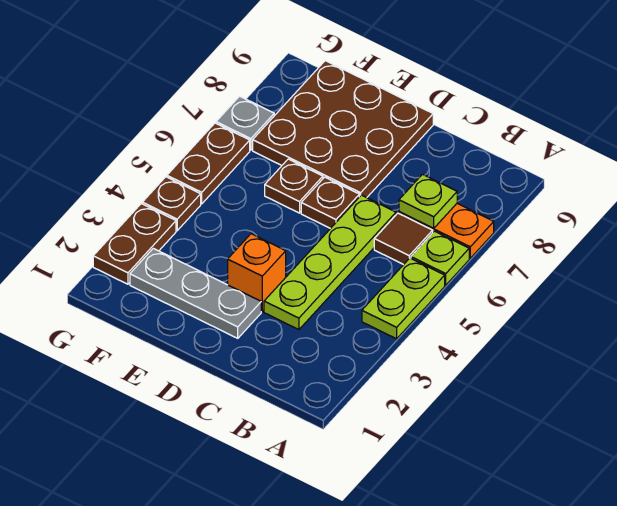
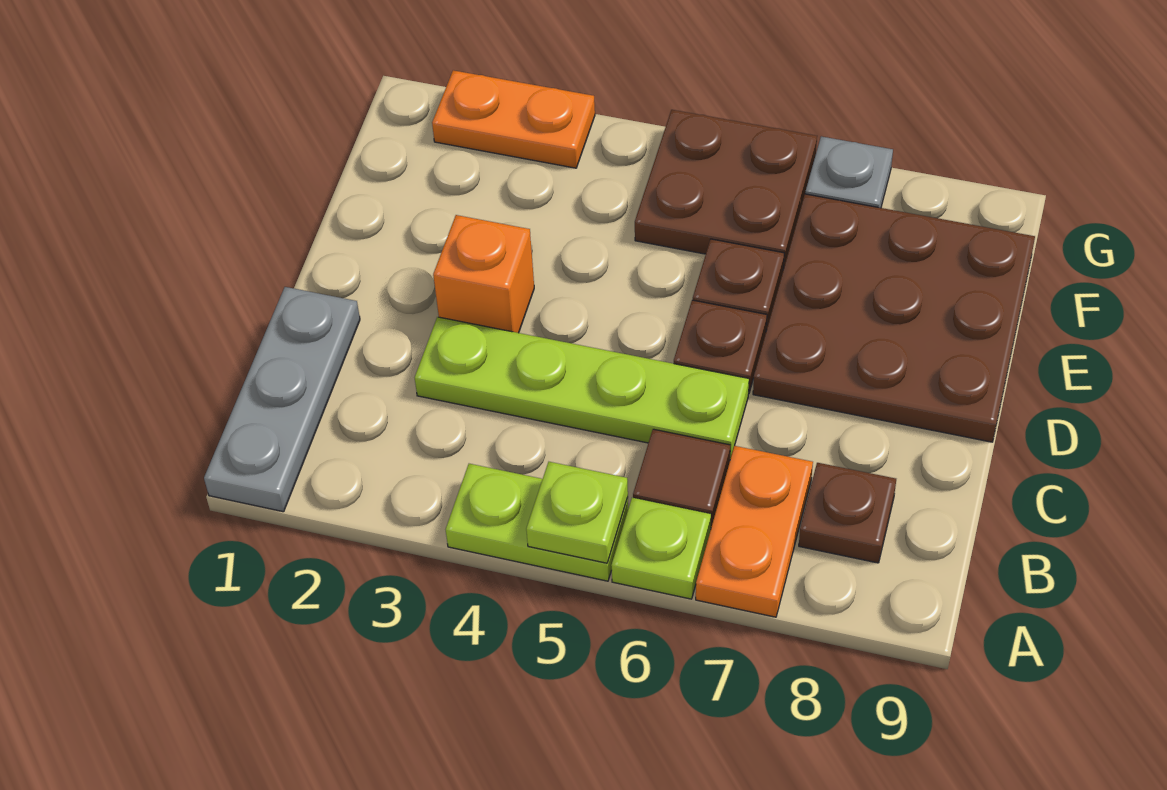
lime 1x1 plate [399,174,457,228] -> lime 1x1 plate moved to [526,462,628,563]
grey 1x3 plate [130,248,261,338] -> grey 1x3 plate moved to [204,287,360,512]
brown 1x2 plate [93,204,176,284] -> orange 1x2 plate [432,70,595,168]
brown 1x1 plate [142,177,201,231] -> brown 1x1 plate moved to [799,463,896,563]
brown 1x2 plate [167,123,250,204] -> brown 2x2 plate [635,110,817,269]

